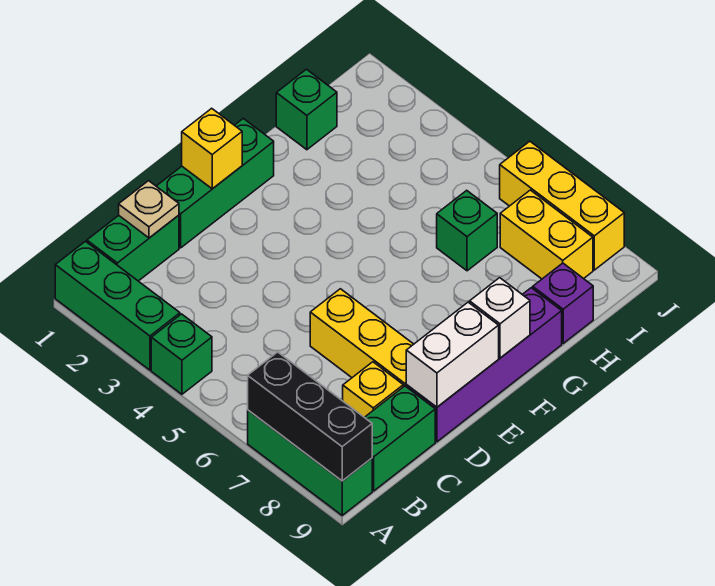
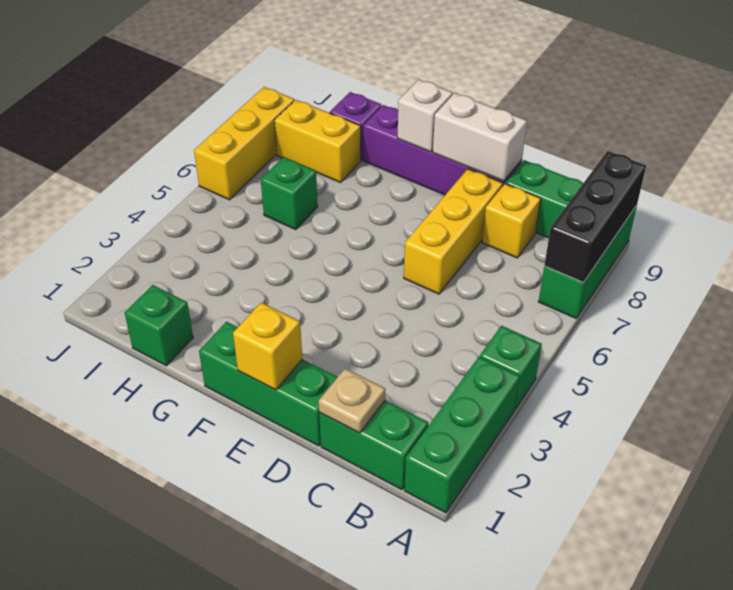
yellow 1x2 brick [500,190,593,279] -> yellow 1x2 brick turned to [275,100,361,183]

